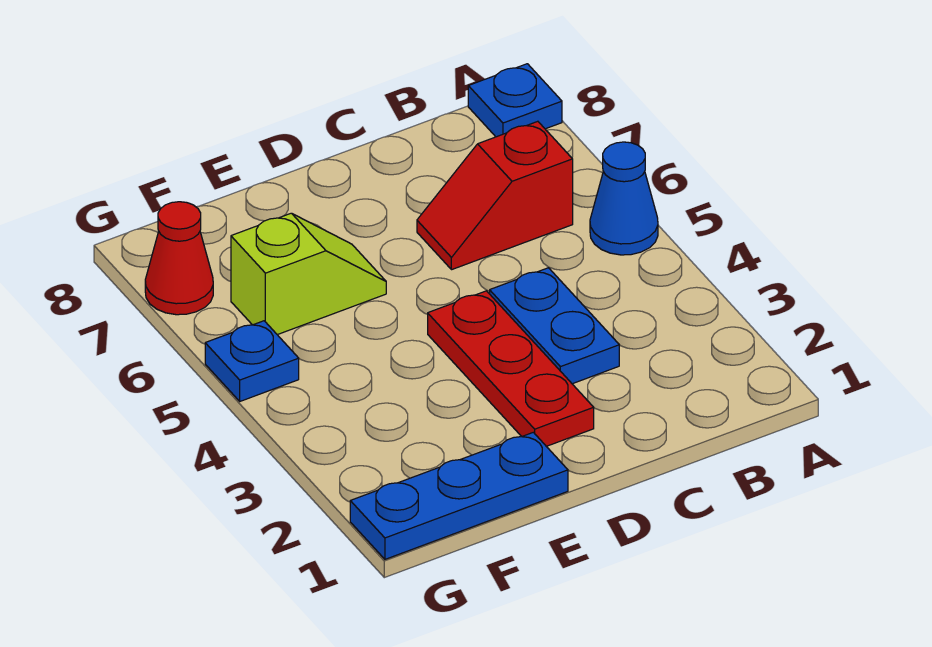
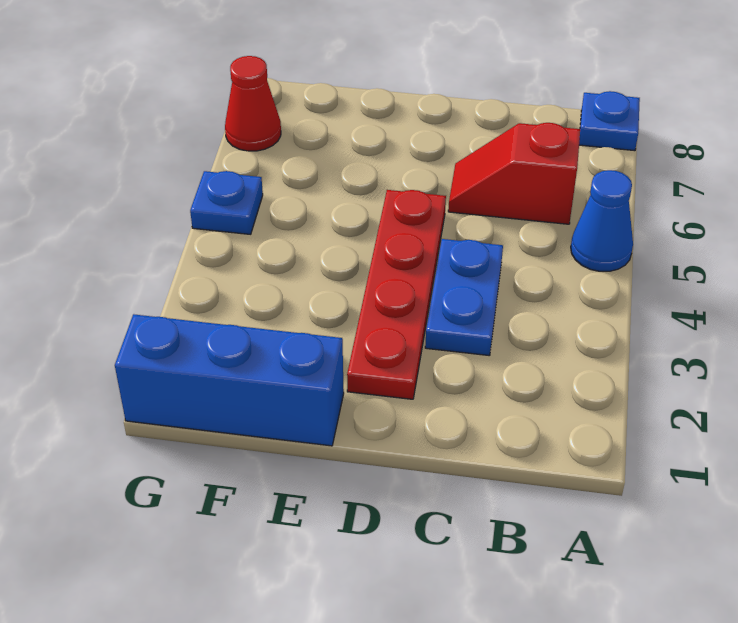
red 1x3 plate [428,291,594,446] -> red 1x4 plate [347,190,446,399]
blue 1x3 plate [350,432,568,559] -> blue 1x3 brick [115,314,344,446]
lime 1x2 slope [231,213,386,335] -> none

